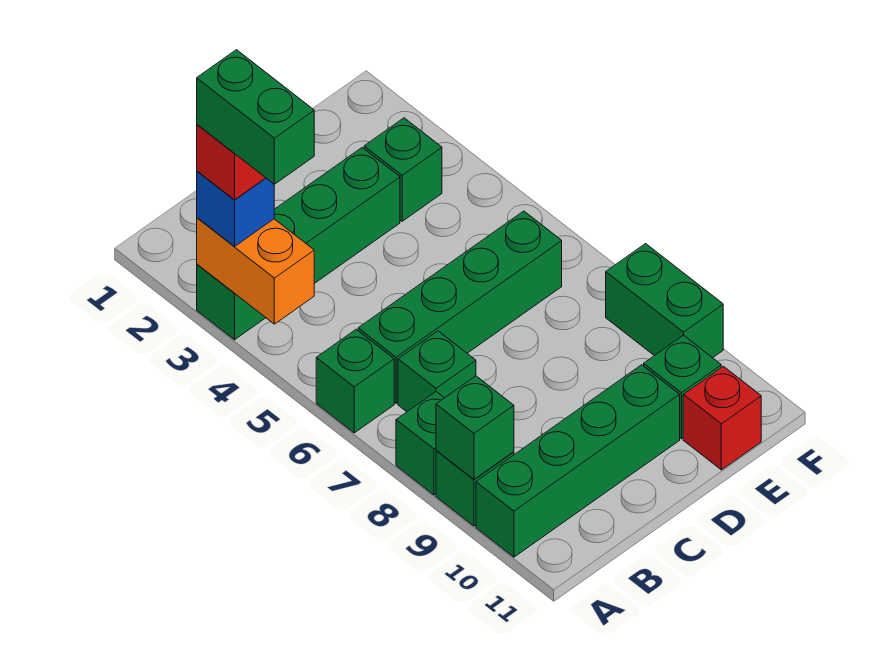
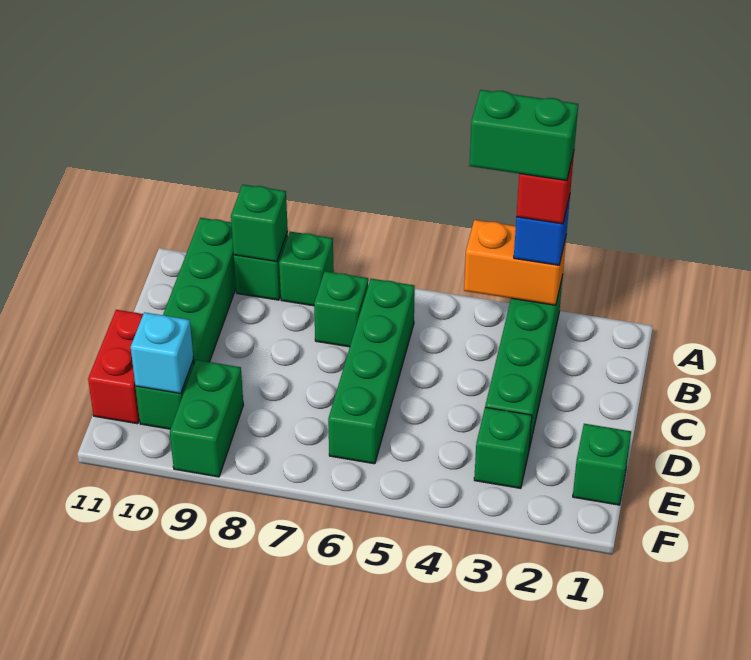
green 1x1 brick [316,329,394,433] -> green 1x1 brick moved to [573,424,631,505]
none -> cyan 1x1 brick [131,312,193,394]
red 1x1 brick [683,366,761,470] -> red 1x2 brick [88,310,143,424]
green 1x2 brick [606,244,723,358] -> green 1x2 brick turned to [170,360,243,477]

